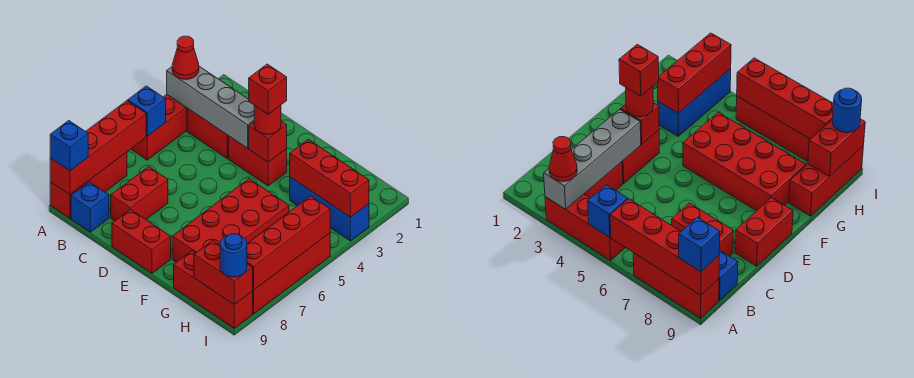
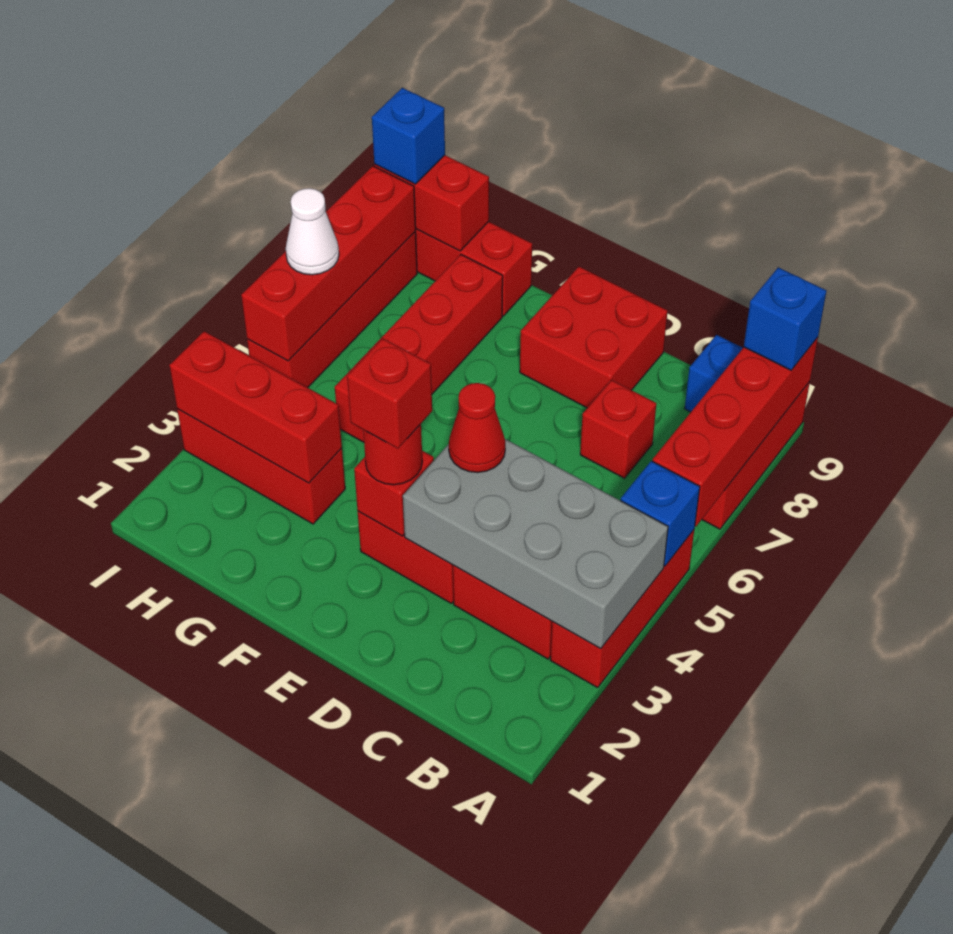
grey 1x4 brick [167,66,254,148] -> grey 2x4 brick [403,439,668,649]
red 1x1 cone [172,36,199,79] -> red 1x1 cone moved to [449,383,505,473]
red 1x2 brick [111,167,168,221] -> red 1x1 brick [580,380,656,478]
red 1x2 brick [112,209,171,273] -> red 2x2 brick [520,267,667,408]
red 2x4 brick [172,179,289,262] -> red 1x4 brick [335,255,503,442]
blue 1x3 brick [290,177,369,241] -> red 1x3 brick [177,409,345,524]
none -> white 1x1 cone [286,188,339,275]
blue 1x1 round brick [220,234,247,277] -> blue 1x1 brick [372,88,445,184]

